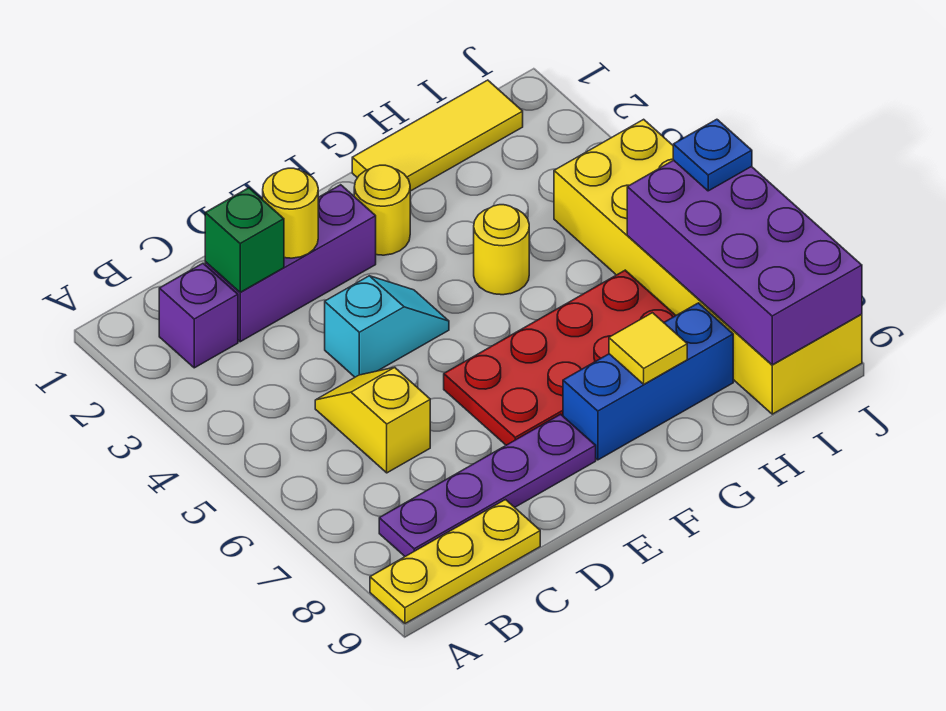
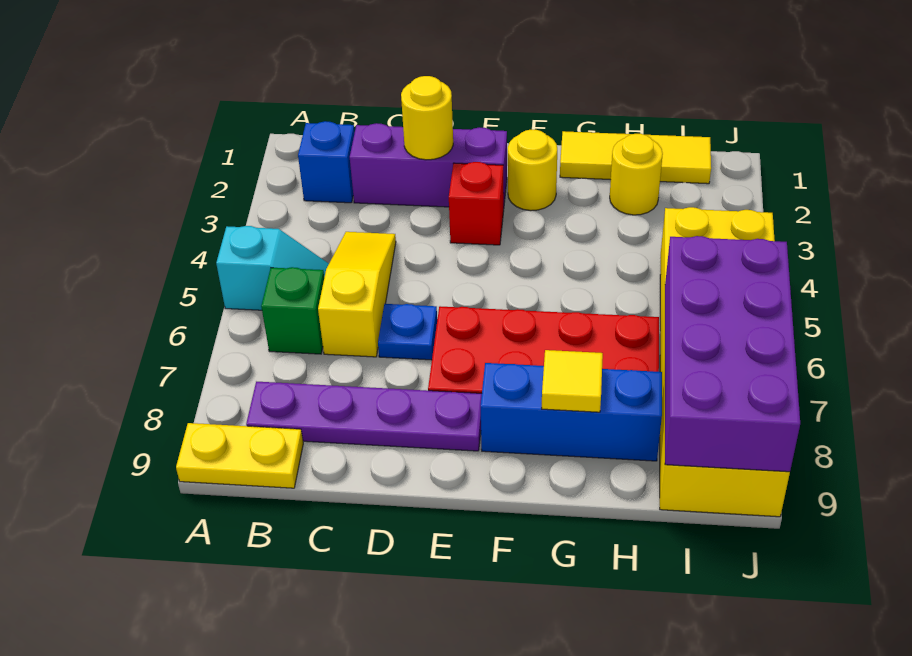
yellow 1x3 plate [370,500,540,623] -> yellow 1x2 plate [176,423,303,488]
purple 1x1 brick [159,263,238,368] -> blue 1x1 brick [298,121,355,203]
green 1x1 brick [205,188,284,292] -> green 1x1 brick moved to [261,267,324,354]
yellow 1x2 slope [315,367,430,473] -> yellow 1x3 slope [318,232,396,357]
cyan 1x2 slope [325,276,449,377] -> cyan 1x2 slope moved to [216,226,329,310]
none -> red 1x1 brick [449,162,504,245]
yellow 1x1 round brick [474,205,529,295] -> yellow 1x1 round brick moved to [610,134,663,215]
blue 1x1 plate [673,119,752,191] -> blue 1x1 plate moved to [378,304,437,360]

